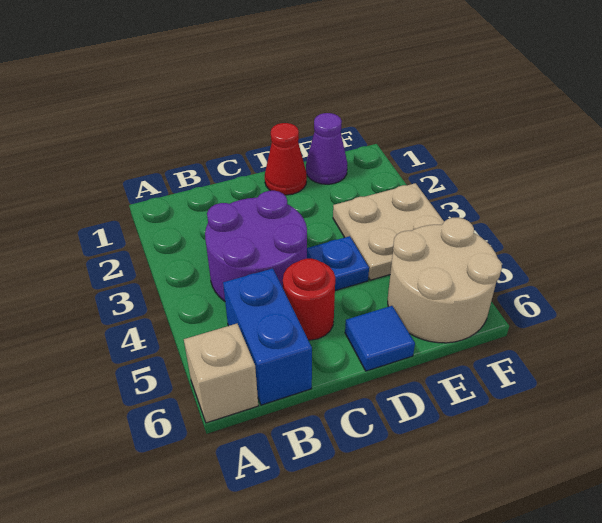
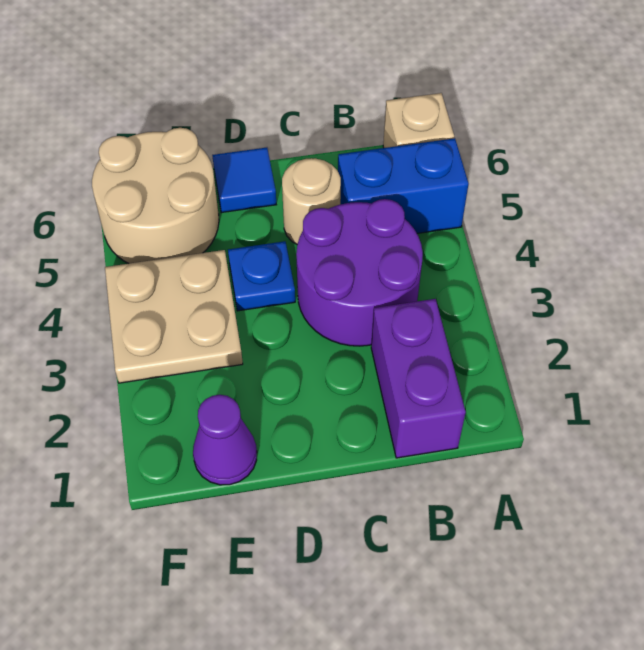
none -> purple 1x2 brick [371,299,466,458]
blue 1x2 brick [223,268,312,405] -> blue 1x2 brick turned to [338,138,468,233]
red 1x1 round brick [283,259,335,340] -> tan 1x1 round brick [282,158,341,244]
red 1x1 cone [265,123,307,195] -> none

